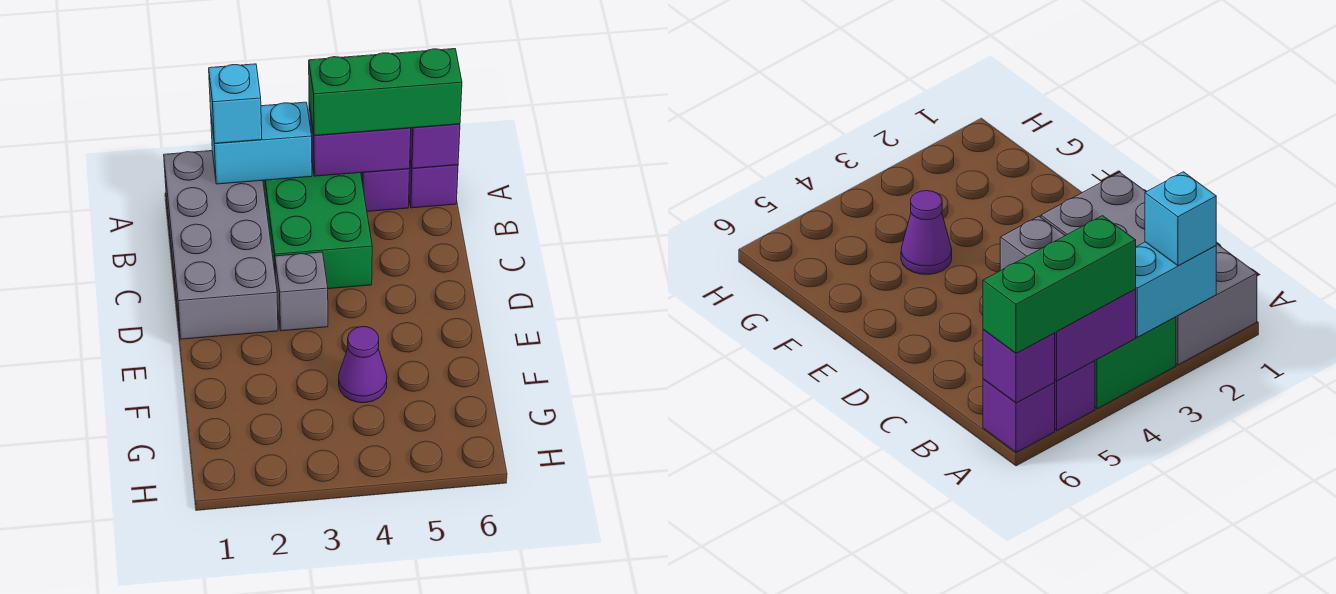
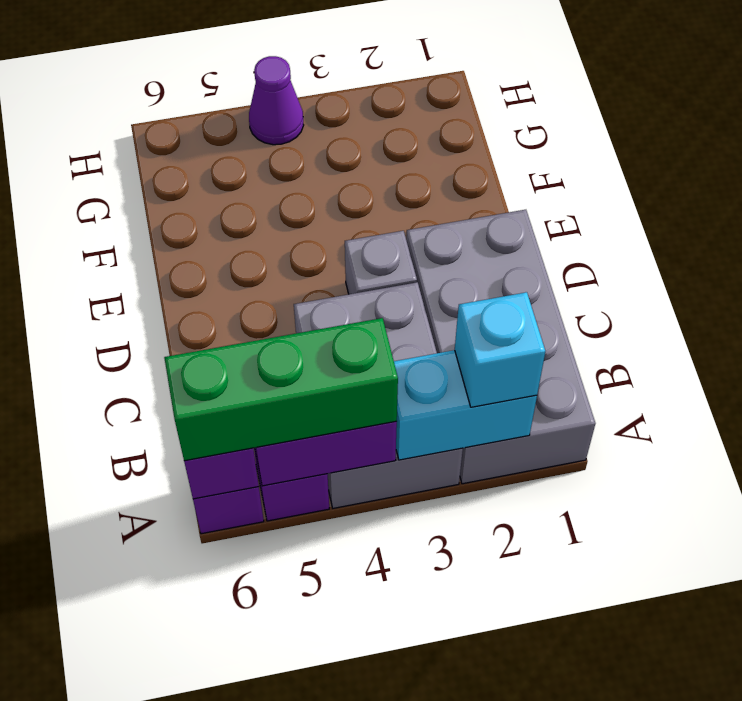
green 2x3 brick [263,164,372,289] -> grey 2x3 brick [294,282,463,508]
purple 1x1 cone [339,327,387,403] -> purple 1x1 cone moved to [249,56,304,145]

